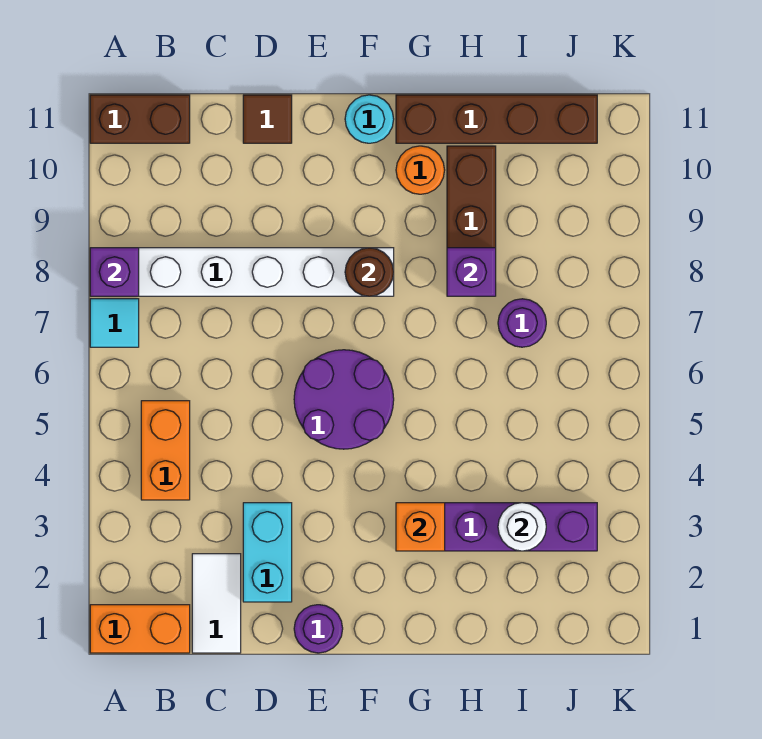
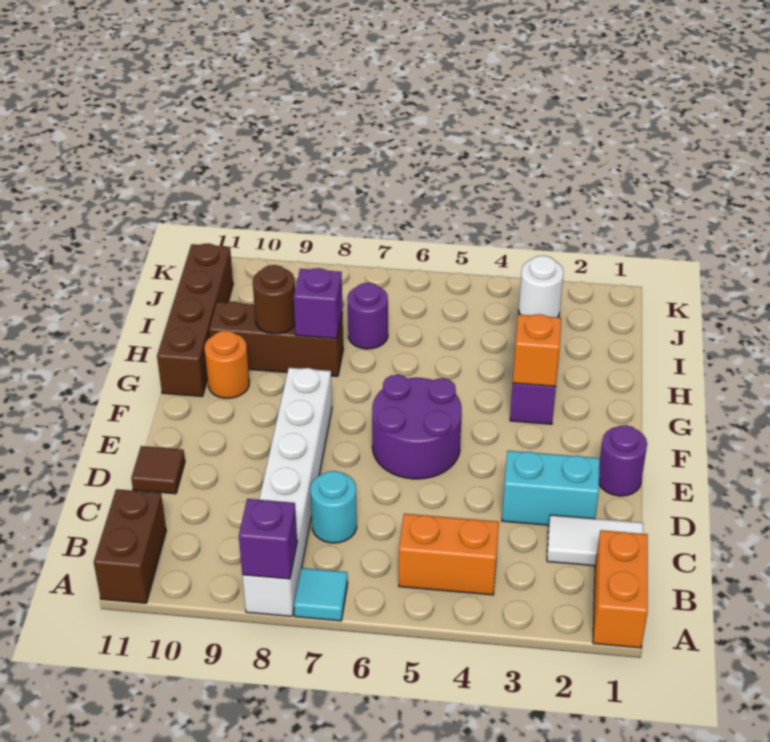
brown 1x1 round brick [345,248,394,296] -> brown 1x1 round brick moved to [253,265,295,334]
cyan 1x1 round brick [345,95,394,143] -> cyan 1x1 round brick moved to [311,471,357,543]

